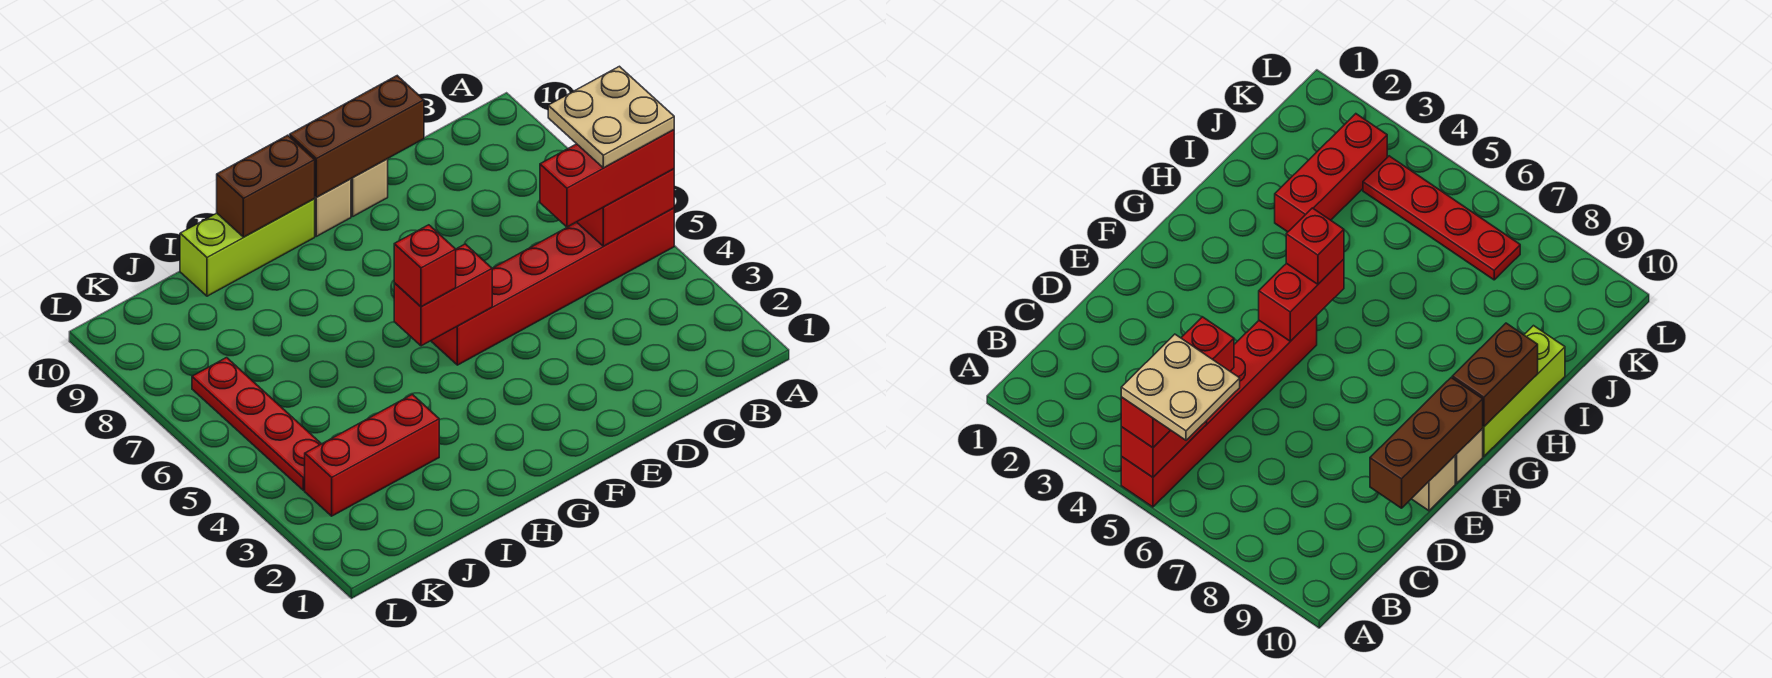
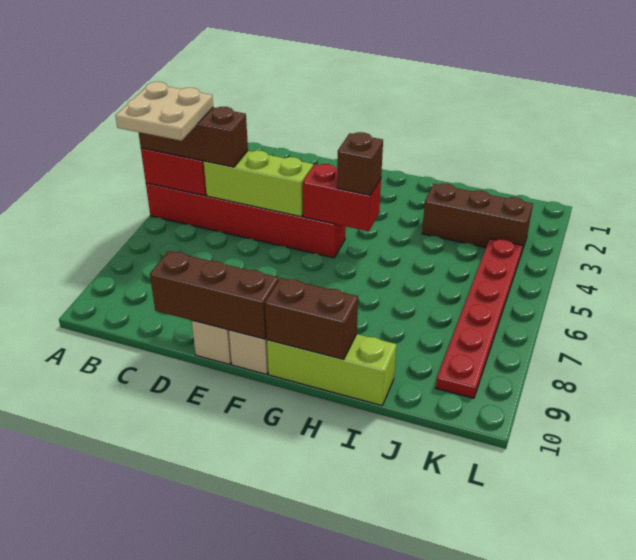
red 1x3 brick [540,130,674,227] -> brown 1x3 brick [139,107,248,167]
none -> lime 1x3 brick [204,151,313,217]
red 1x1 brick [394,225,456,307] -> brown 1x1 brick [337,132,383,195]
red 1x3 brick [305,394,439,516] -> brown 1x3 brick [422,184,533,254]
red 1x4 plate [192,358,321,490] -> red 1x6 plate [436,239,523,398]

